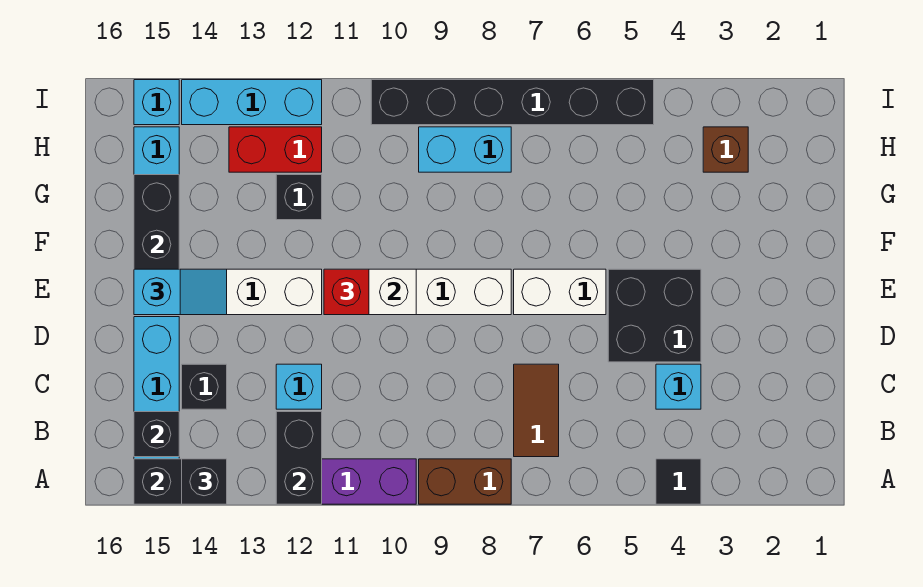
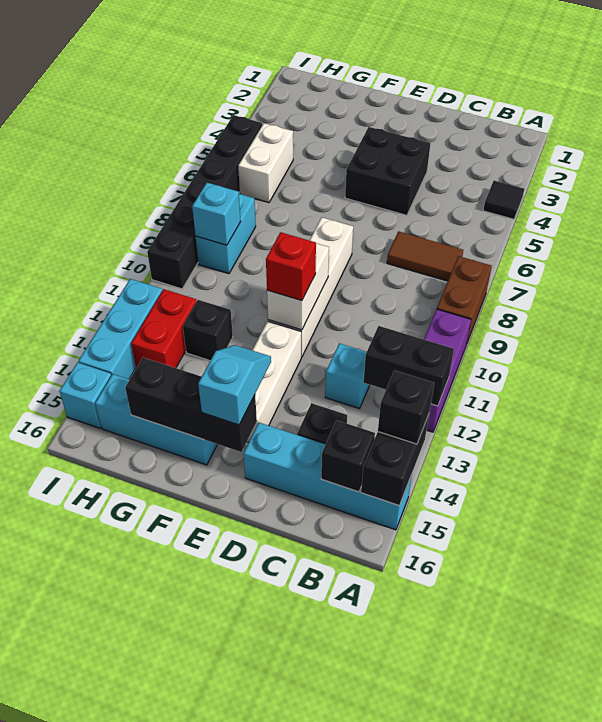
cyan 1x1 brick [656,364,701,409] -> cyan 1x1 brick moved to [192,183,241,245]
white 1x2 brick [514,269,606,315] -> white 1x2 brick moved to [238,123,293,203]
brown 1x1 brick [703,127,748,172] -> none

